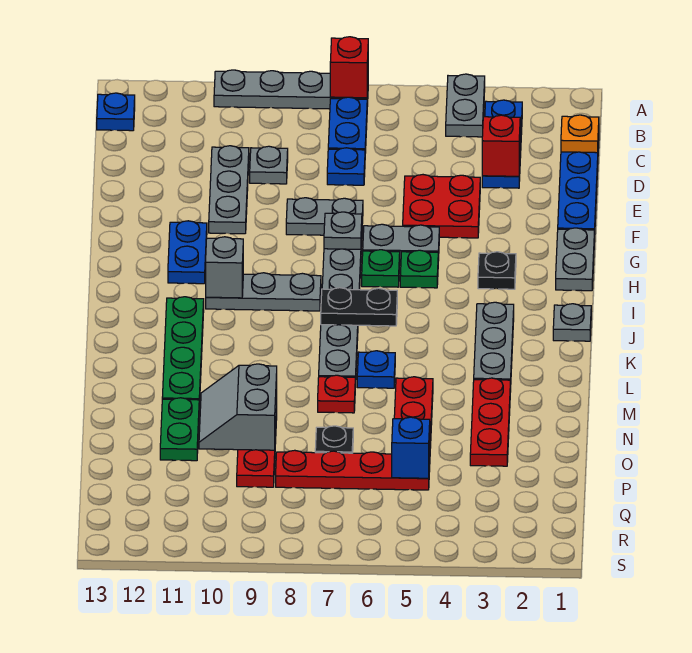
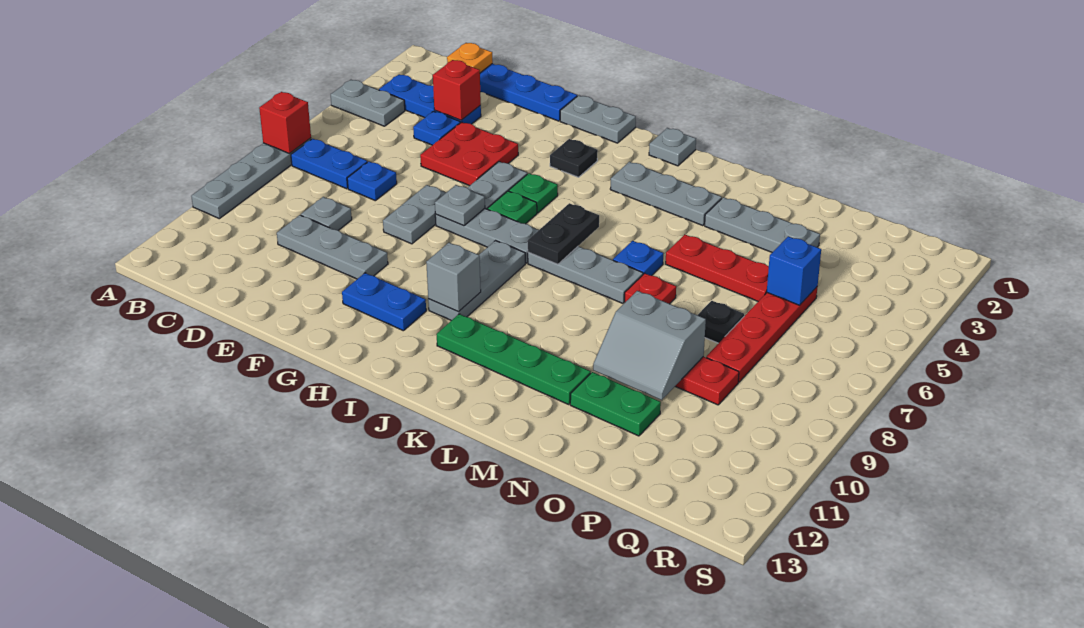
blue 1x1 plate [97,93,135,131] -> blue 1x1 plate moved to [413,111,460,145]
red 1x3 plate [470,378,511,466] -> grey 1x3 plate [705,197,820,252]

